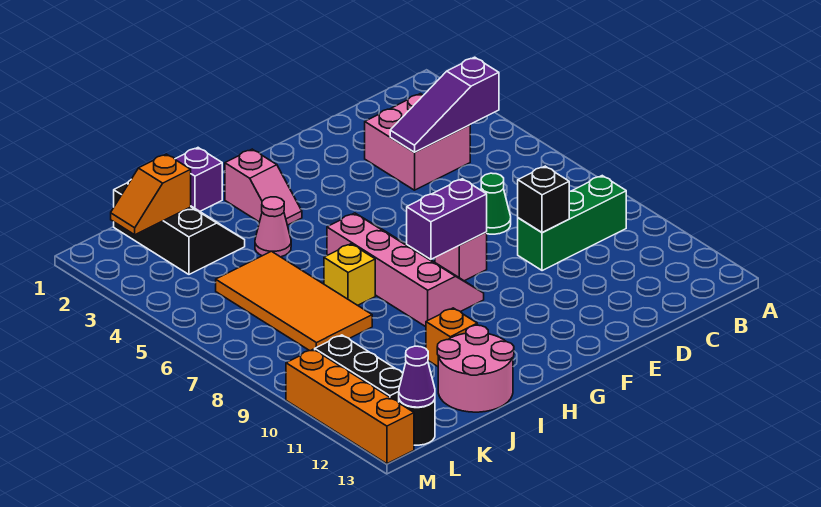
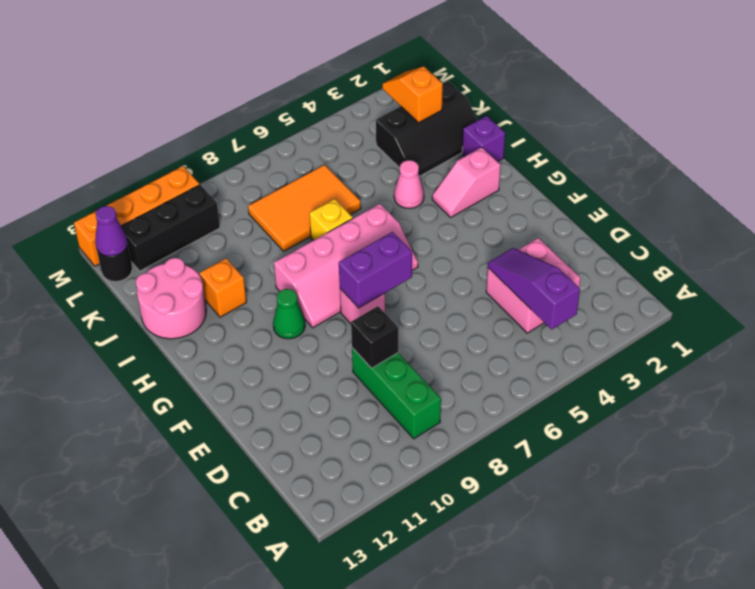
green 1x1 cone [481,173,511,234] -> green 1x1 cone moved to [273,289,305,339]
purple 1x2 brick [407,179,487,260] -> purple 1x2 brick turned to [339,232,412,308]
orange 2x4 tile [216,251,372,351] -> orange 2x3 tile [248,165,361,251]

